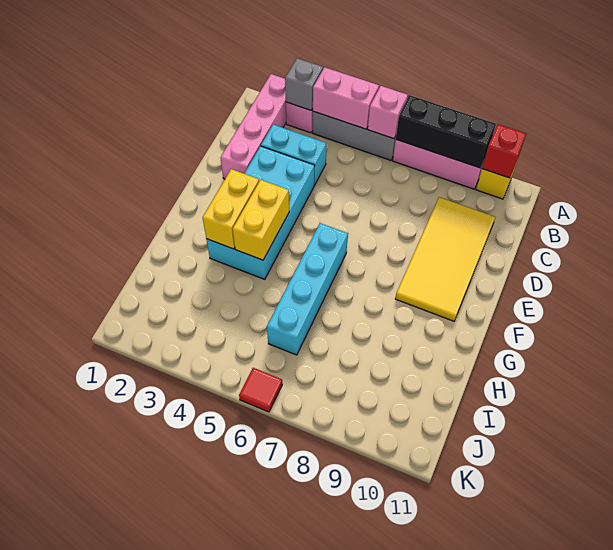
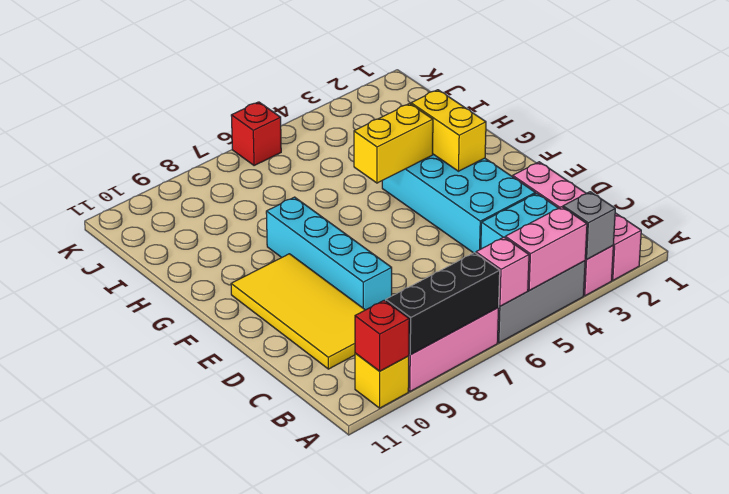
yellow 1x2 brick [233,180,289,260] -> yellow 1x2 brick turned to [354,103,433,183]
cyan 1x4 brick [267,223,348,355] -> cyan 1x4 brick moved to [266,197,392,310]
red 1x1 tile [239,368,282,412] -> red 1x1 brick [231,102,281,166]

